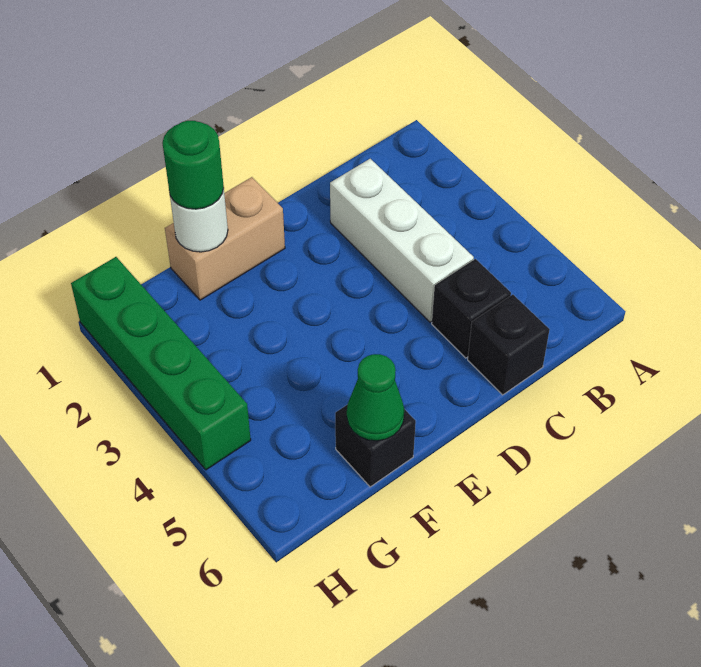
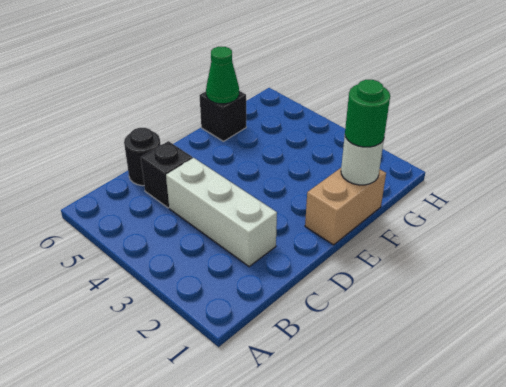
black 1x1 brick [468,295,550,395] -> black 1x1 round brick [124,128,160,186]
green 1x4 brick [71,257,251,470] -> none

